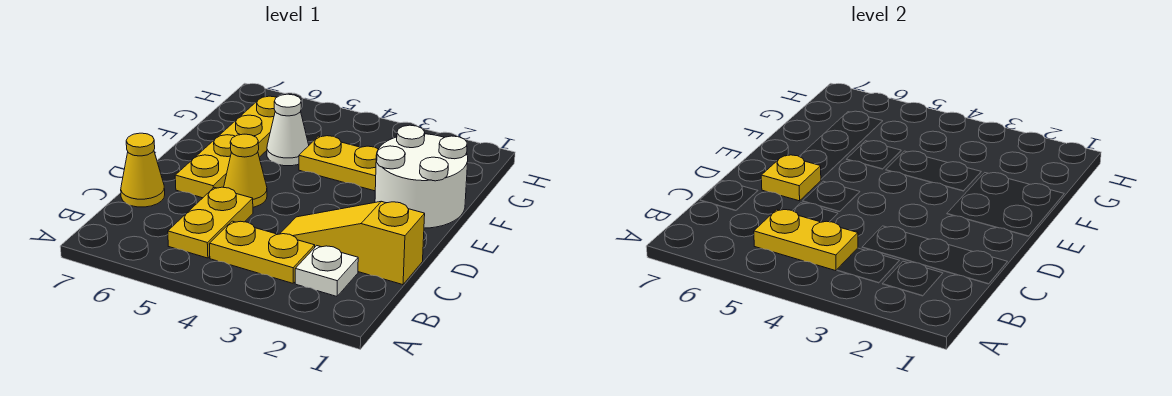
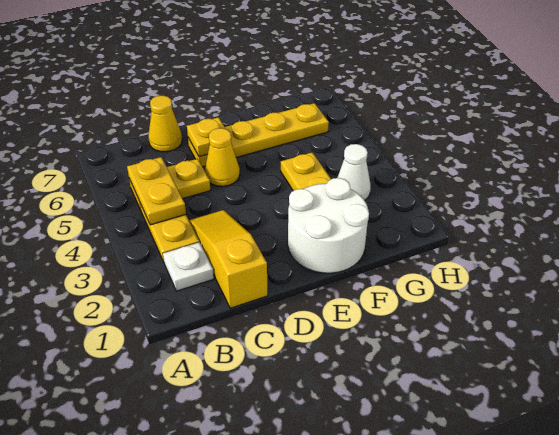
white 1x1 cone [267,94,309,166] -> white 1x1 cone moved to [337,144,371,200]

